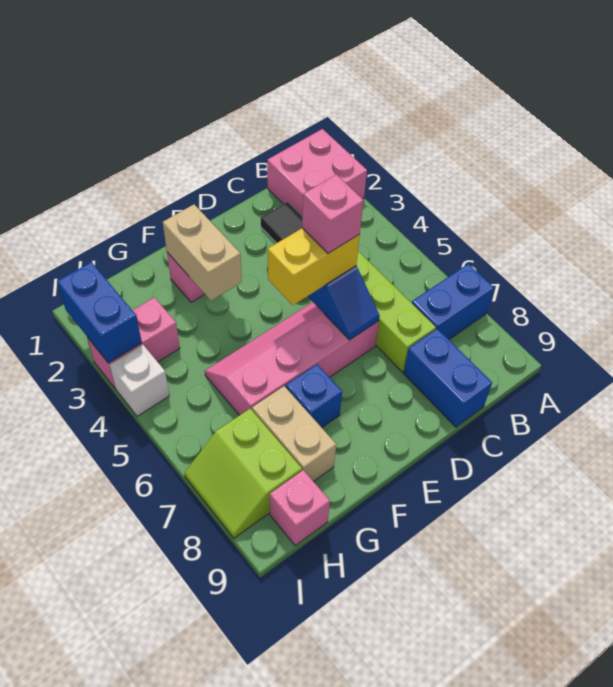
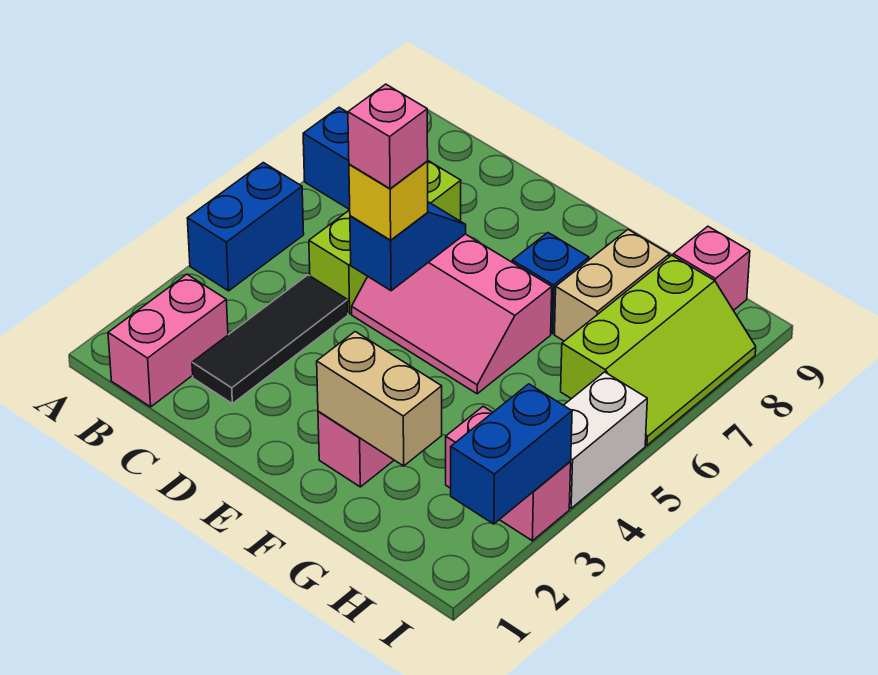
pink 2x2 brick [267,129,367,216] -> pink 1x2 brick [108,274,228,407]
blue 1x2 brick [403,329,492,427] -> blue 1x2 brick moved to [187,163,304,291]
pink 2x4 slope [205,302,379,415] -> pink 2x3 slope [352,234,552,394]
yellow 1x2 brick [268,228,360,305] -> yellow 1x1 brick [349,162,428,240]
tan 1x2 brick [163,204,242,301] -> tan 1x2 brick turned to [317,332,442,466]
lime 2x2 slope [184,409,302,538] -> lime 2x3 slope [561,255,756,445]
white 1x1 brick [110,345,169,416] -> white 1x2 brick [564,372,647,508]

